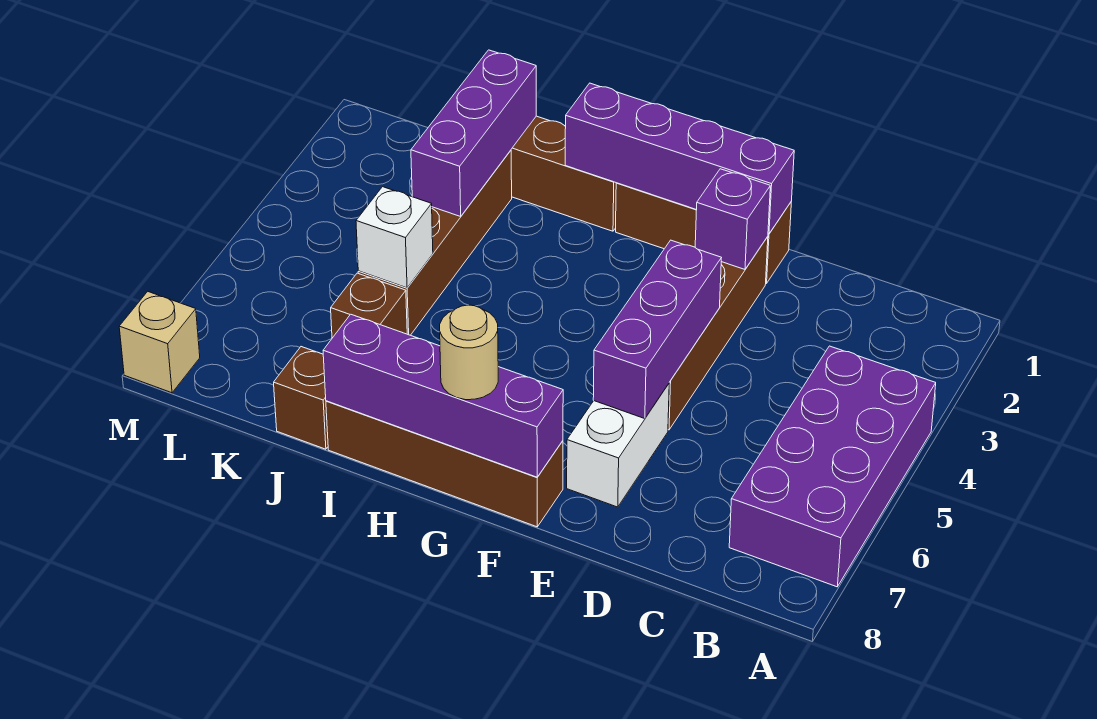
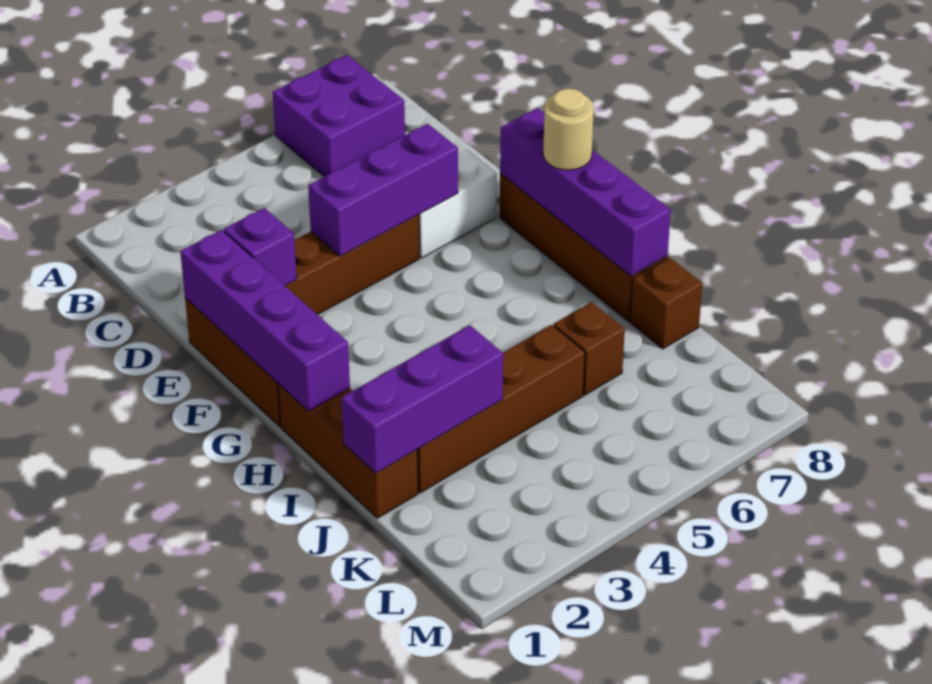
purple 2x4 brick [729,346,936,587] -> purple 2x2 brick [273,55,405,177]
white 1x1 brick [356,187,433,288] -> none
tan 1x1 brick [119,291,200,393] -> none

